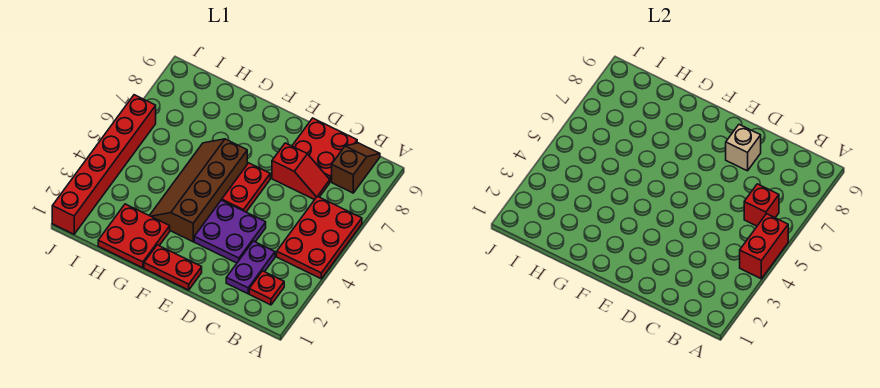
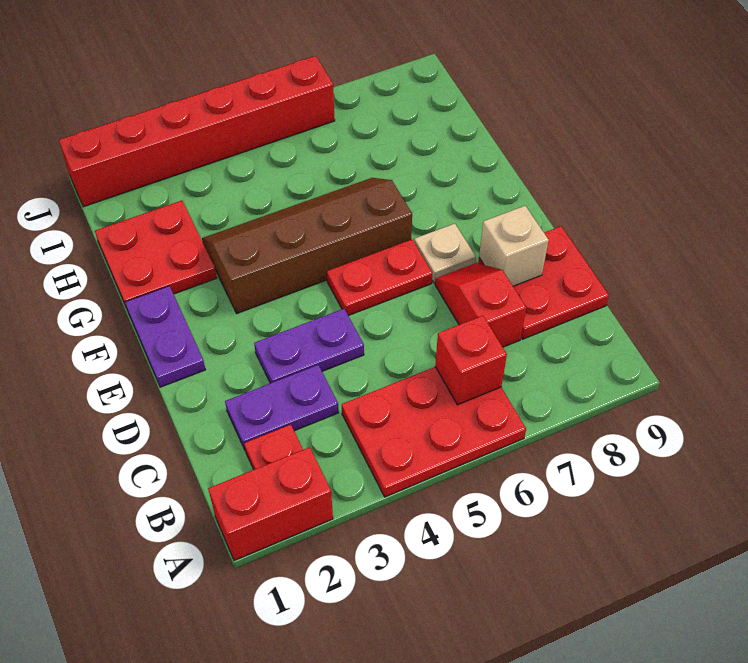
red 1x2 brick [740,214,788,279] -> red 1x2 brick moved to [208,447,333,561]
brown 1x2 slope [332,143,380,193] -> none
red 1x2 slope [272,143,330,200] -> red 1x2 slope turned to [435,263,526,347]
purple 2x2 plate [194,200,266,263] -> purple 1x2 plate [254,309,364,383]
red 1x2 plate [144,245,202,290] -> purple 1x2 plate [125,286,205,387]
none -> tan 1x1 plate [414,224,476,283]

